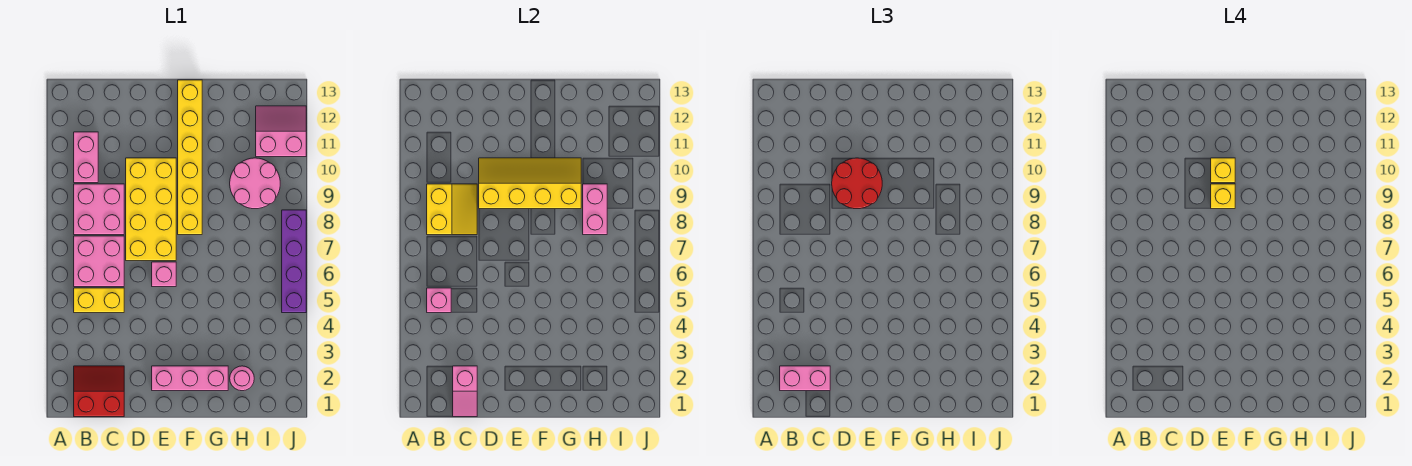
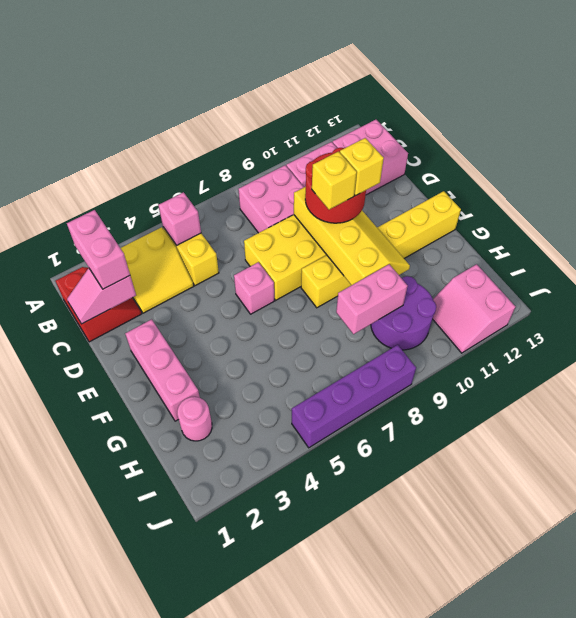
pink 2x2 brick [74,236,124,287] -> pink 2x2 brick moved to [333,120,408,195]
yellow 2x2 slope [427,184,477,235] -> yellow 2x2 slope moved to [121,227,194,313]
pink 2x2 round brick [230,158,280,209] -> purple 2x2 round brick [371,276,436,350]
pink 2x2 slope [256,106,306,157] -> pink 2x2 slope turned to [433,264,516,353]

